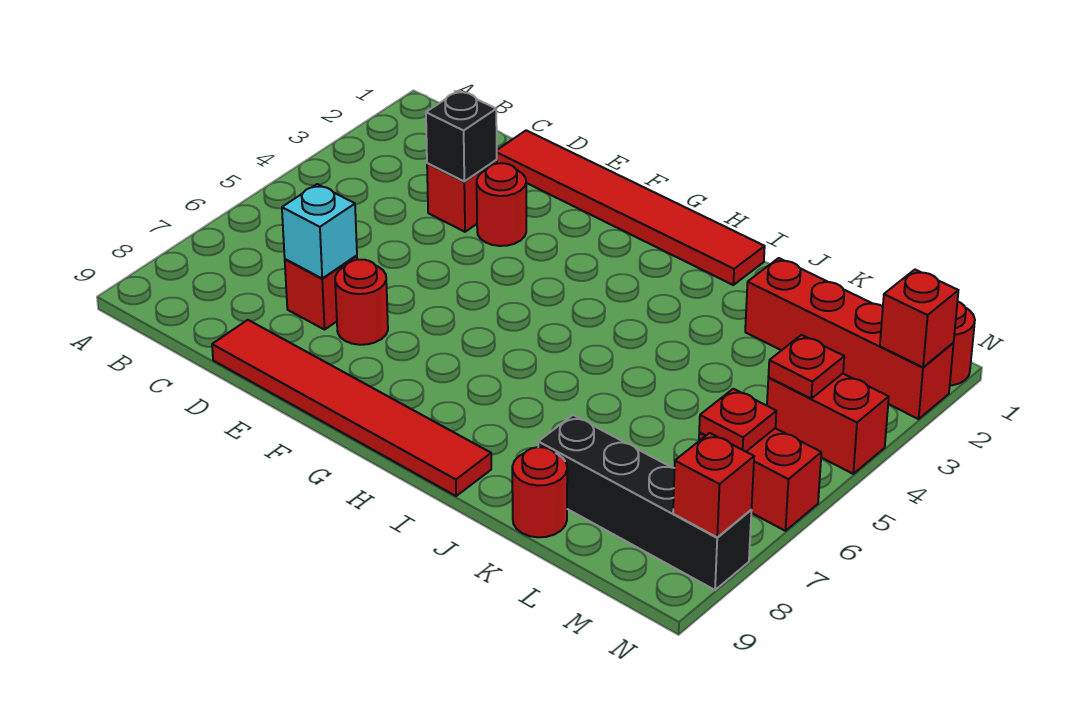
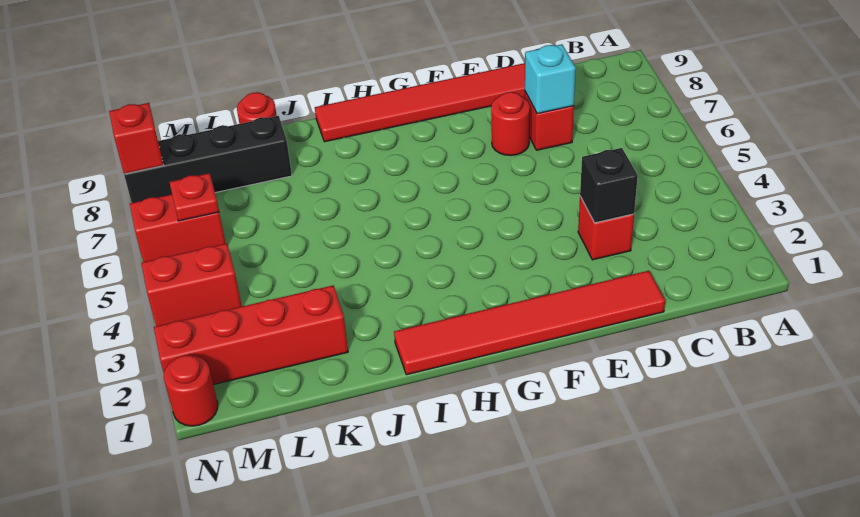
red 1x1 round brick [477,163,526,246] -> none
red 1x1 plate [768,335,844,398] -> none
red 1x1 brick [880,270,958,367] -> none

